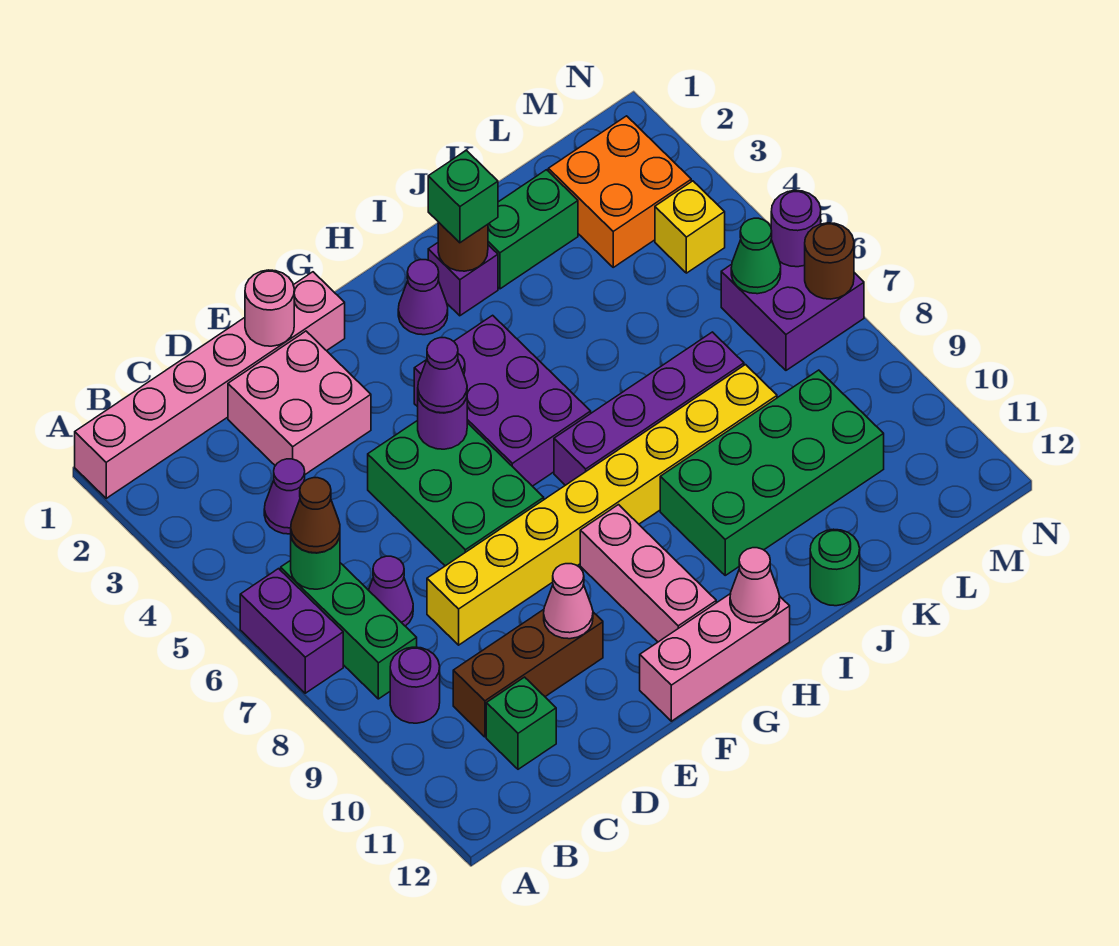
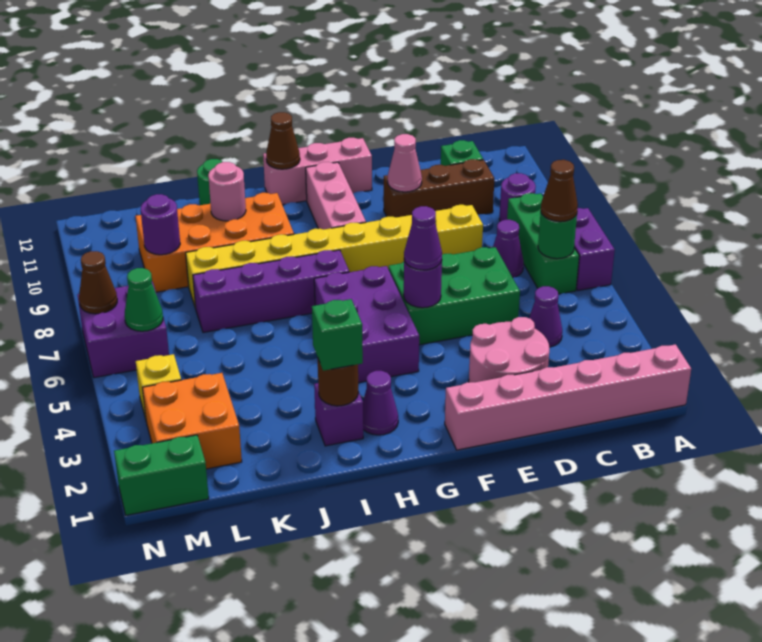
pink 2x2 brick [228,331,371,474] -> pink 2x2 round brick [469,317,549,382]
pink 1x1 round brick [245,270,294,346] -> pink 1x1 round brick moved to [208,162,246,221]
green 2x3 brick [368,420,544,566] -> green 2x3 brick turned to [389,247,520,345]
pink 1x1 cone [730,548,780,623] -> brown 1x1 cone [266,112,300,169]
green 2x4 brick [660,370,884,575] -> orange 2x4 brick [136,193,294,292]
green 1x2 brick [488,170,578,289] -> green 1x2 brick moved to [114,435,209,515]
purple 1x1 round brick [771,190,821,267] -> purple 1x1 round brick moved to [141,194,180,255]
brown 1x1 round brick [805,223,854,299] -> brown 1x1 cone [79,251,117,314]

